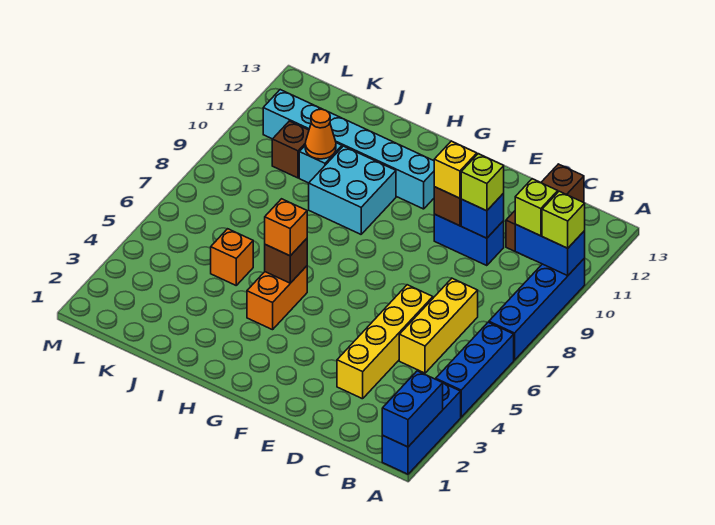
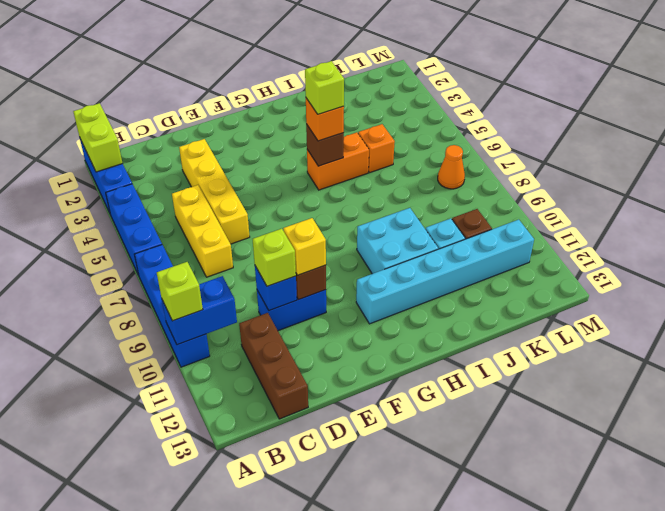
blue 1x2 brick [382,371,443,447] -> lime 1x2 brick [73,103,123,172]
lime 1x1 brick [515,179,558,236] -> lime 1x1 brick moved to [305,61,344,114]
orange 1x2 brick [247,266,307,330] -> orange 1x2 brick turned to [307,132,369,190]
orange 1x1 cone [305,109,336,159] -> orange 1x1 cone moved to [438,145,465,189]

